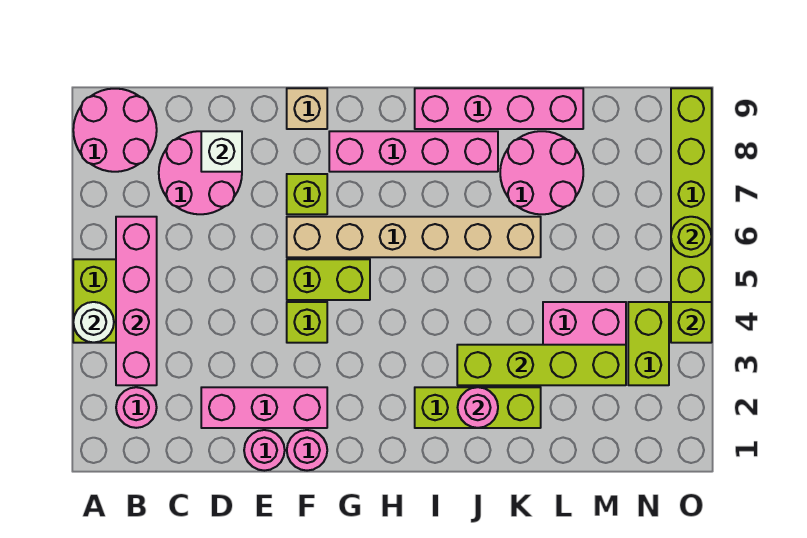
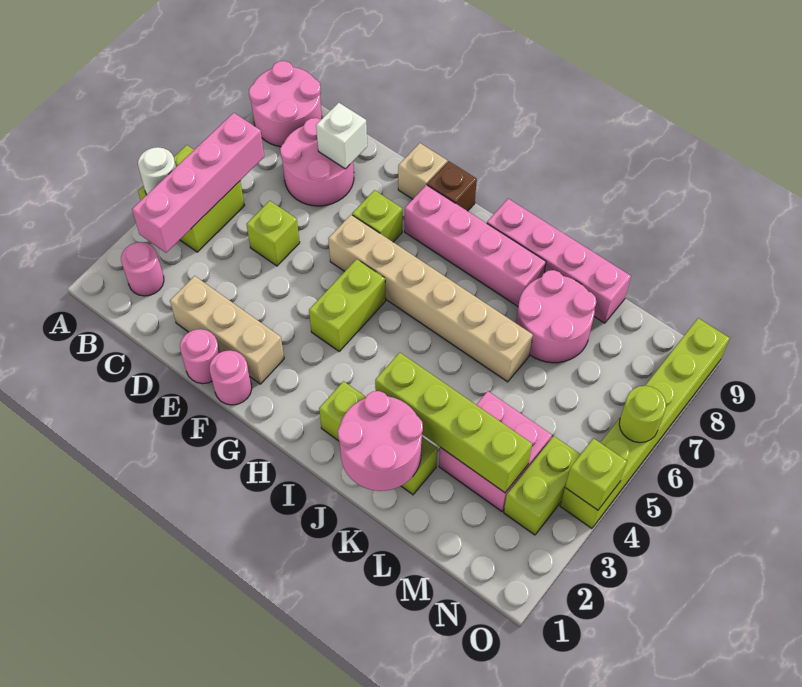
pink 1x3 brick [201,387,327,428] -> tan 1x3 brick [170,276,284,384]
lime 1x1 brick [287,302,327,343] -> lime 1x1 brick moved to [246,201,300,266]
lime 1x2 brick [287,259,370,300] -> lime 1x2 brick turned to [309,259,386,351]
none -> brown 1x1 brick [427,161,477,211]
pink 1x1 round brick [458,387,498,428] -> pink 2x2 round brick [338,391,423,491]

